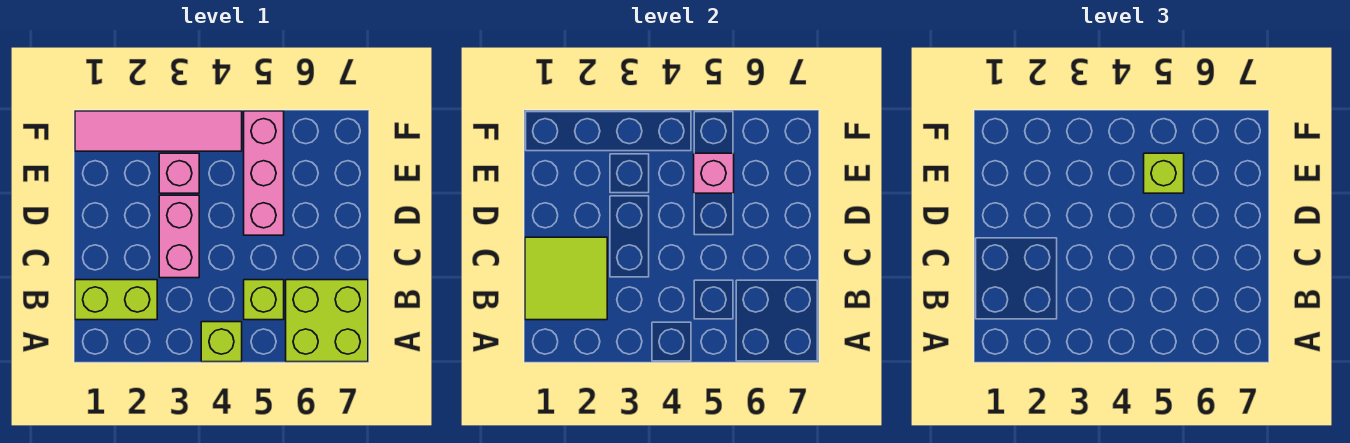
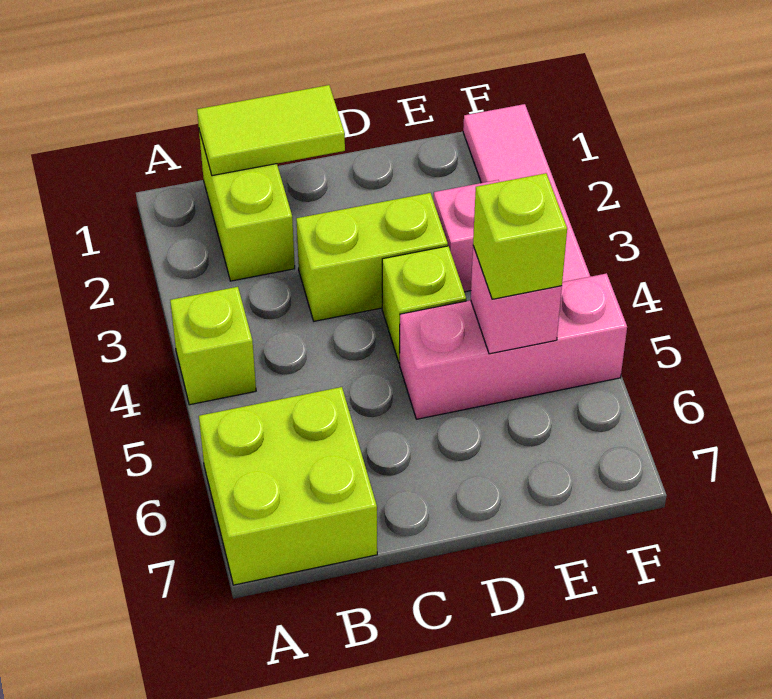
lime 2x2 tile [525,237,607,320] -> lime 1x2 tile [197,85,345,176]
lime 1x1 brick [244,280,284,320] -> lime 1x1 brick moved to [382,246,466,363]
pink 1x2 brick [159,195,199,278] -> lime 1x2 brick [296,193,448,321]

